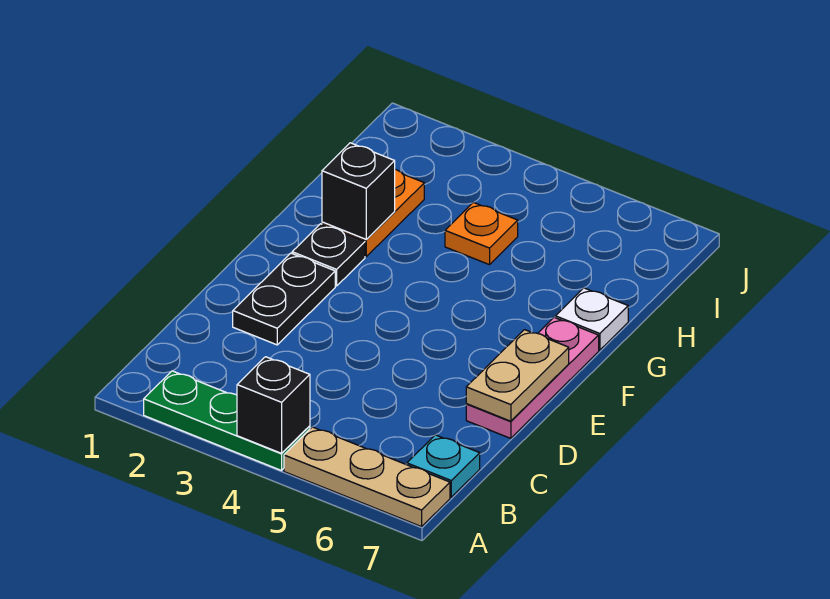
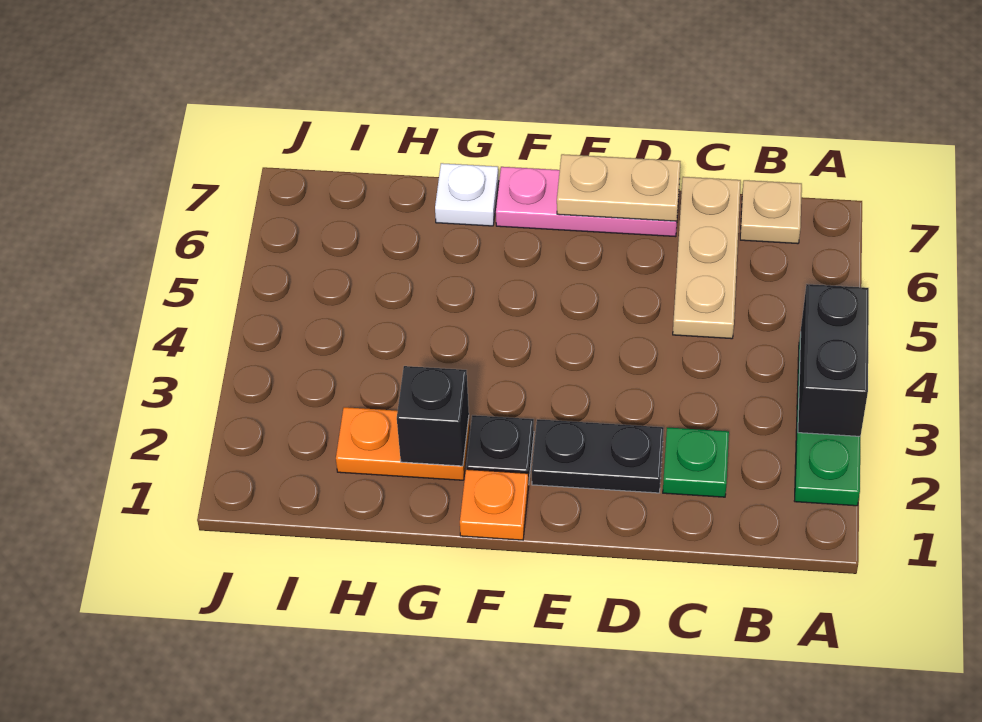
black 1x1 brick [237,357,310,453] -> black 1x2 brick [798,284,869,436]
tan 1x3 plate [284,427,450,527] -> tan 1x3 plate moved to [673,177,741,339]
cyan 1x1 plate [407,435,480,497] -> tan 1x1 plate [740,180,802,244]
none -> green 1x1 plate [663,427,729,497]
orange 1x1 plate [445,202,518,265] -> orange 1x1 plate moved to [460,469,528,540]

